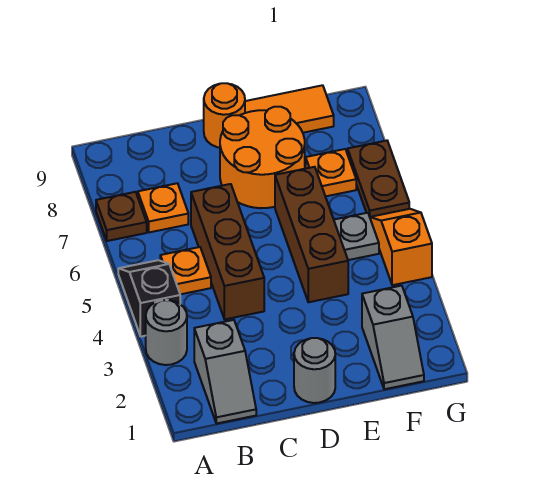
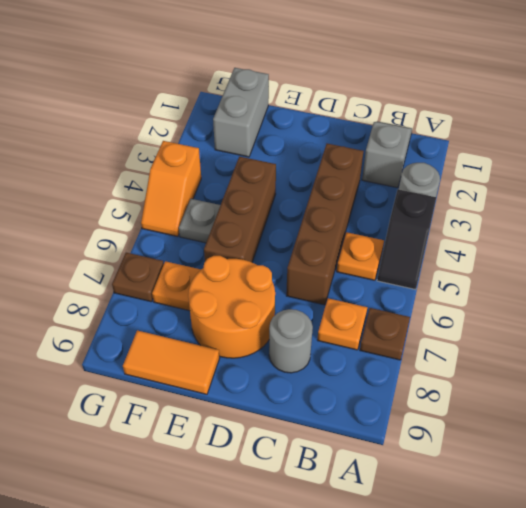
brown 1x3 brick [191,184,264,319] -> brown 1x4 brick [286,144,364,305]
grey 1x1 round brick [294,338,335,403] -> grey 1x1 round brick moved to [269,309,313,373]
orange 1x1 round brick [204,83,245,148] -> none
grey 1x2 slope [362,286,424,389] -> grey 1x2 brick [213,68,269,157]
brown 1x2 plate [348,141,409,217] -> brown 1x1 plate [112,253,164,302]

